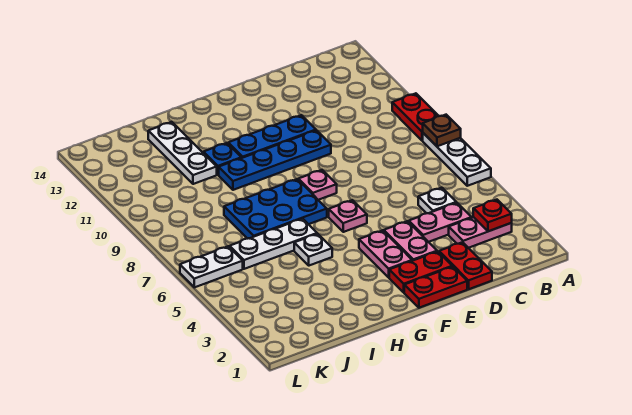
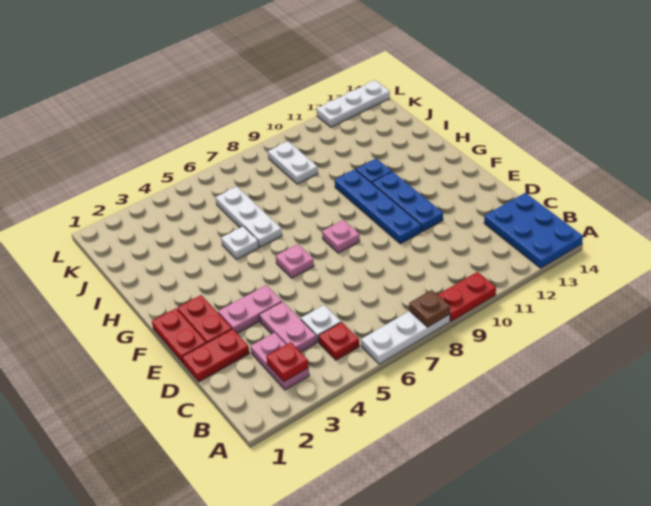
none -> red 1x1 plate [318,322,359,360]
pink 1x2 plate [359,230,412,277] -> none
blue 2x3 plate [224,179,327,239] -> blue 2x3 plate moved to [484,193,583,268]
white 1x3 plate [148,122,217,184] -> white 1x3 plate moved to [316,80,390,127]
white 1x2 plate [180,246,243,287] -> white 1x2 plate moved to [268,141,318,184]

